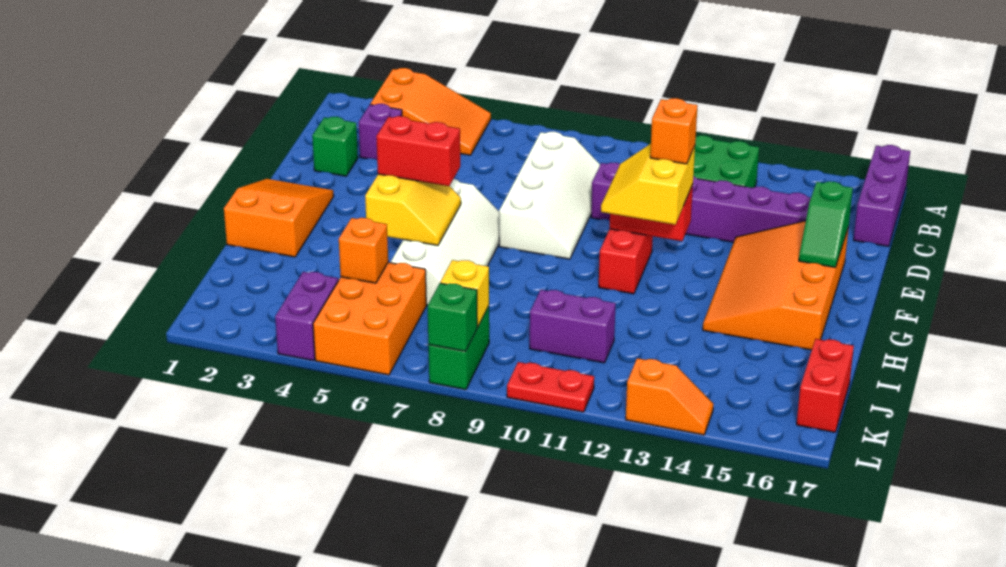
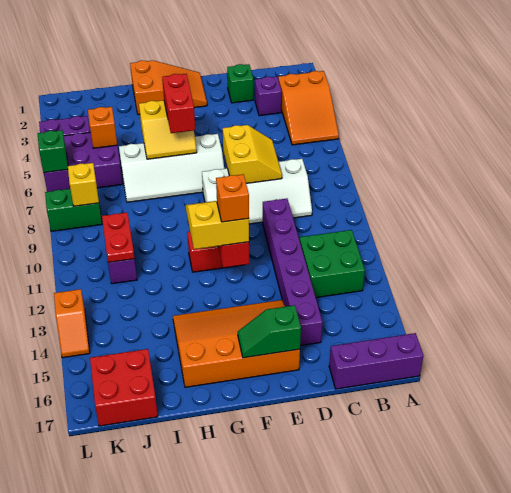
none -> yellow 2x2 slope [223,125,282,183]
orange 2x3 brick [313,262,426,375] -> purple 2x3 brick [44,132,123,192]
red 1x2 brick [797,339,854,432] -> red 2x2 brick [90,349,158,426]
green 1x1 brick [428,283,477,351] -> green 1x1 brick moved to [38,130,68,173]
red 1x2 plate [507,362,594,412] -> red 1x2 plate moved to [102,213,135,262]

